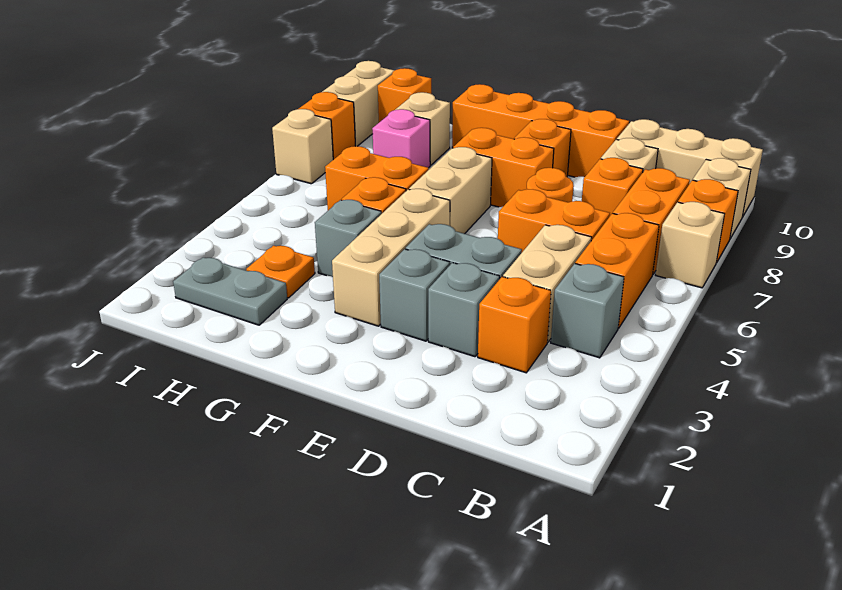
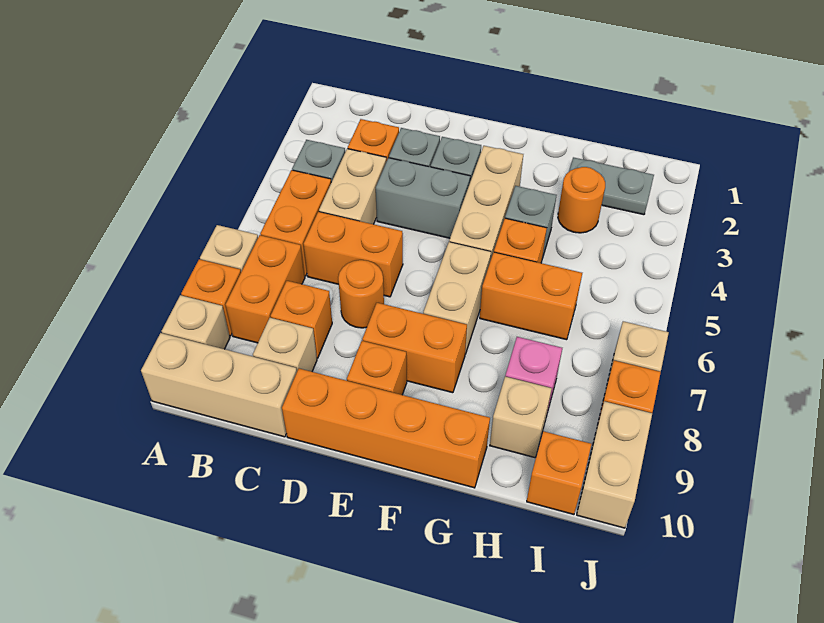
orange 1x1 plate [246,246,315,298] -> orange 1x1 round brick [558,167,605,233]

